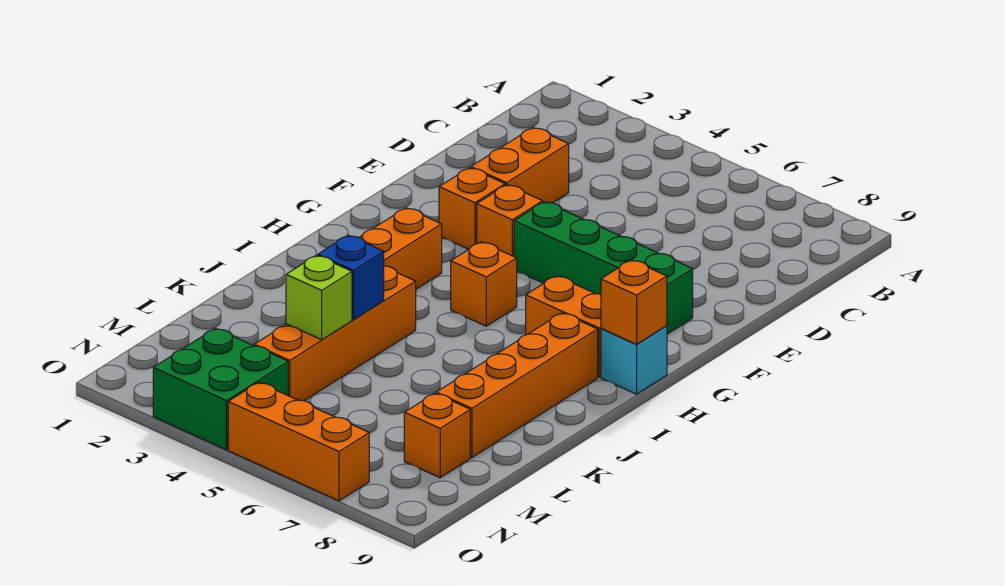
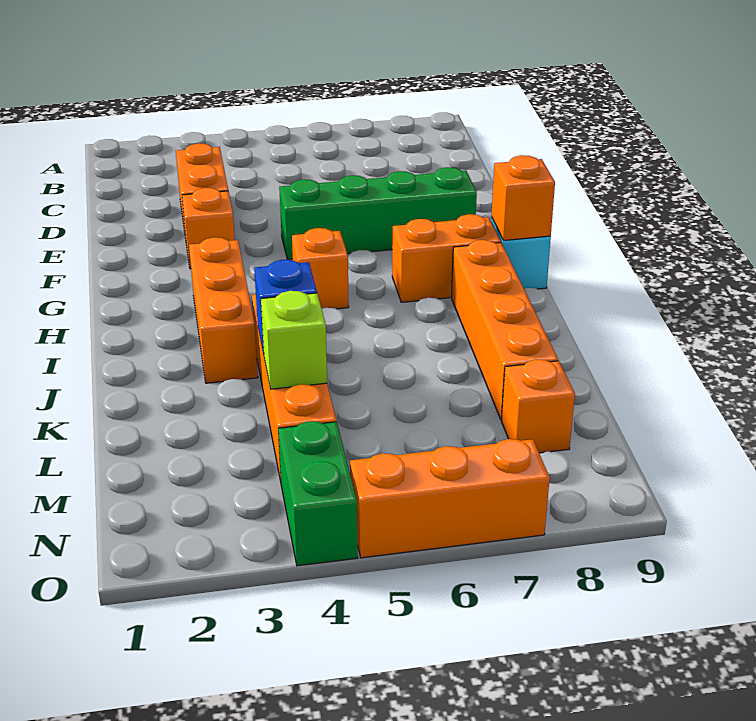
orange 1x1 brick [477,185,543,256] -> none
green 2x2 brick [153,328,288,450] -> green 1x2 brick [278,421,358,566]

